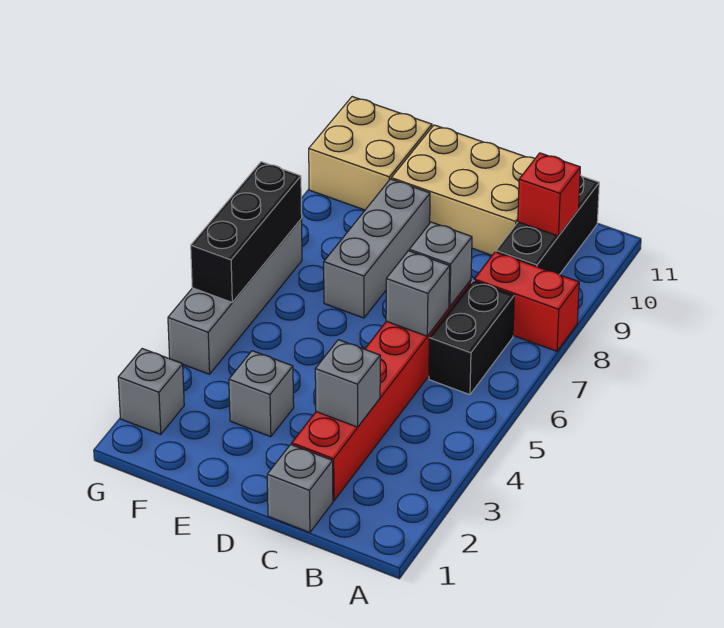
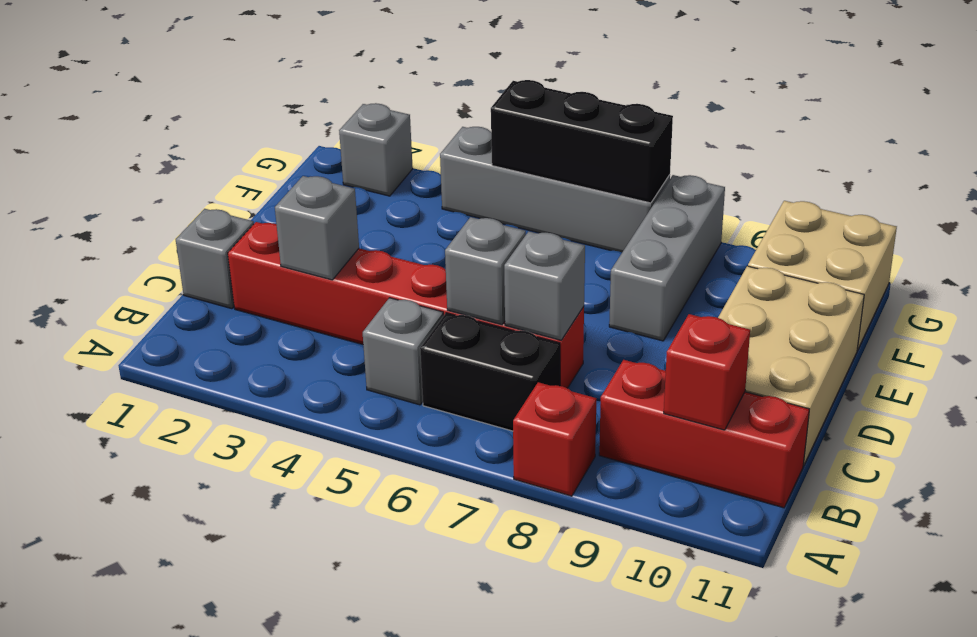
red 1x2 brick [474,252,579,351] -> red 1x1 brick [513,382,596,496]
black 1x3 brick [496,175,599,275] -> red 1x3 brick [599,360,809,508]
grey 1x1 brick [229,351,294,437] -> grey 1x1 brick moved to [363,298,443,405]
grey 1x3 brick [324,179,430,318] -> grey 1x3 brick turned to [609,175,725,341]

